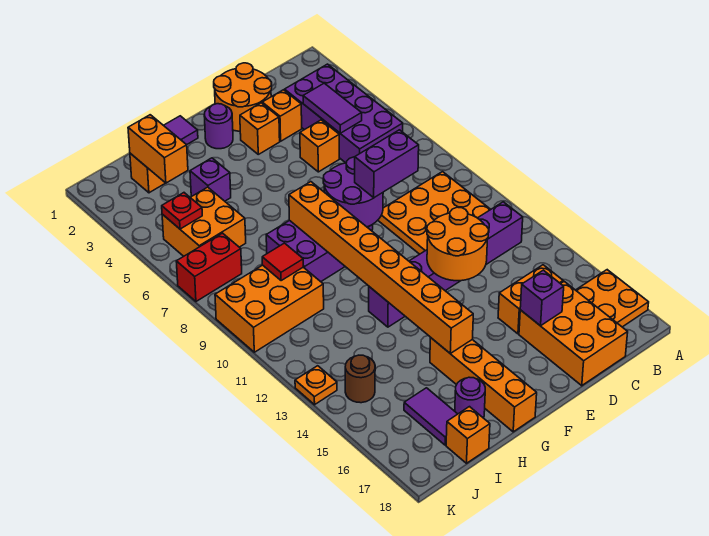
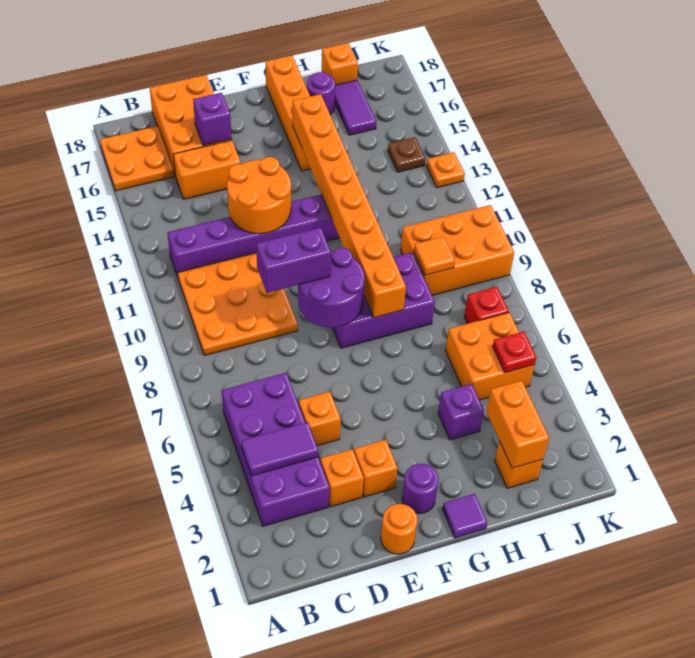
purple 1x2 tile [303,83,362,133] -> purple 1x2 tile turned to [241,422,318,476]
orange 2x2 round brick [214,63,272,131] -> orange 1x1 round brick [381,504,417,554]
red 1x1 tile [262,243,303,281] -> orange 1x1 tile [414,237,455,275]
red 1x2 brick [176,233,242,301] -> red 1x1 brick [464,287,509,324]
brown 1x1 round brick [345,355,375,403] -> brown 1x1 plate [388,137,425,172]

